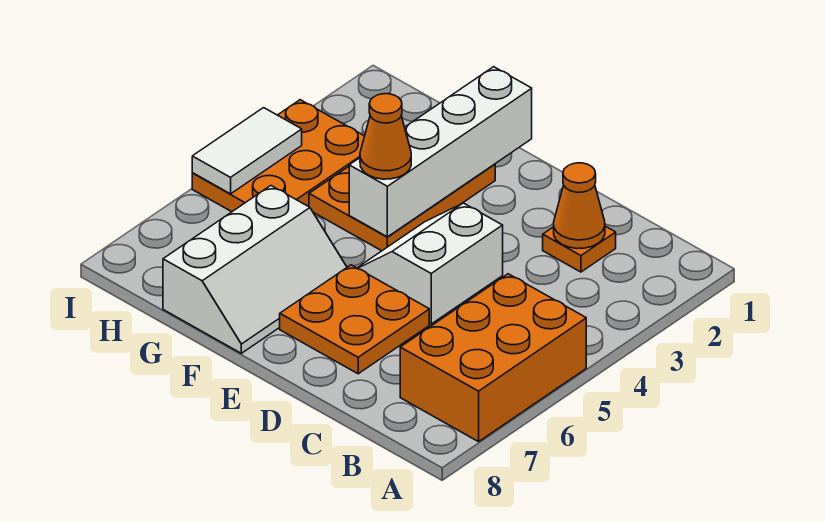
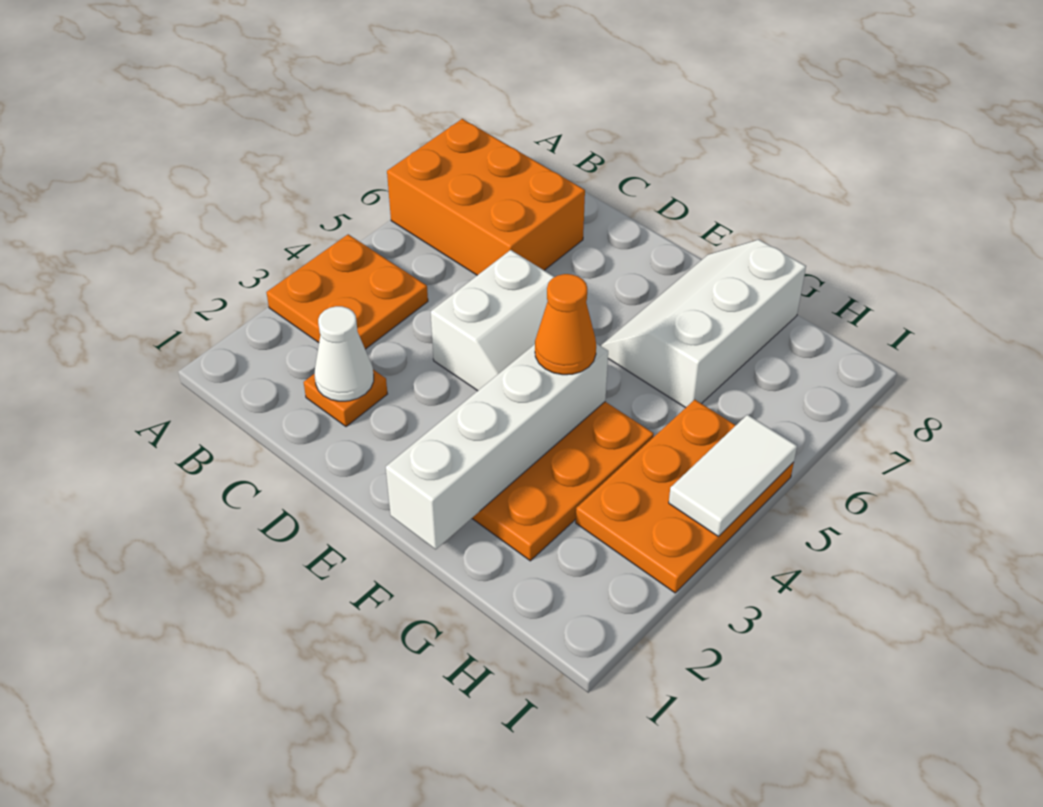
orange 2x3 brick [400,274,586,442] -> orange 2x3 brick turned to [387,119,585,275]
orange 1x1 cone [554,163,605,249] -> white 1x1 cone [315,306,374,401]
orange 2x2 plate [280,265,429,374] -> orange 2x2 plate moved to [266,234,428,349]

